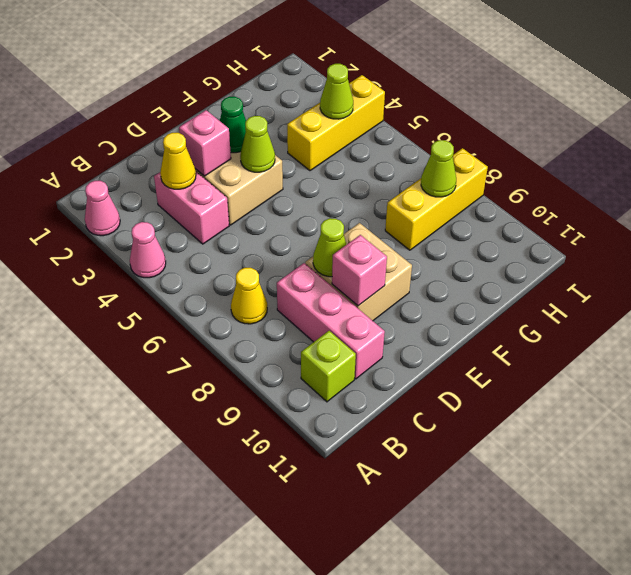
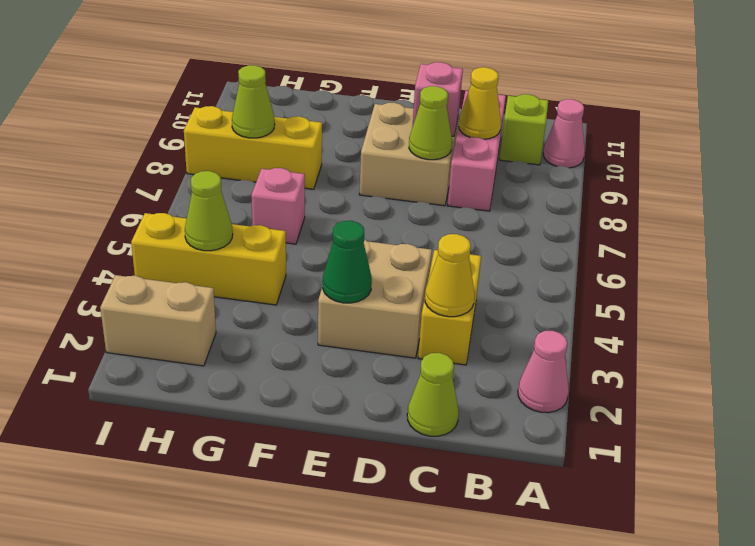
pink 1x1 cone [130,222,166,278] -> pink 1x1 cone moved to [543,99,585,168]
yellow 1x1 cone [231,268,267,324] -> yellow 1x1 cone moved to [459,67,501,139]
pink 1x2 brick [154,172,229,244] -> yellow 1x2 brick [418,250,481,365]
pink 1x1 brick [179,110,231,176] -> pink 1x1 brick moved to [251,168,305,244]
lime 1x1 cone [240,116,275,172] -> lime 1x1 cone moved to [407,353,459,436]
none -> tan 1x2 brick [100,275,216,366]

